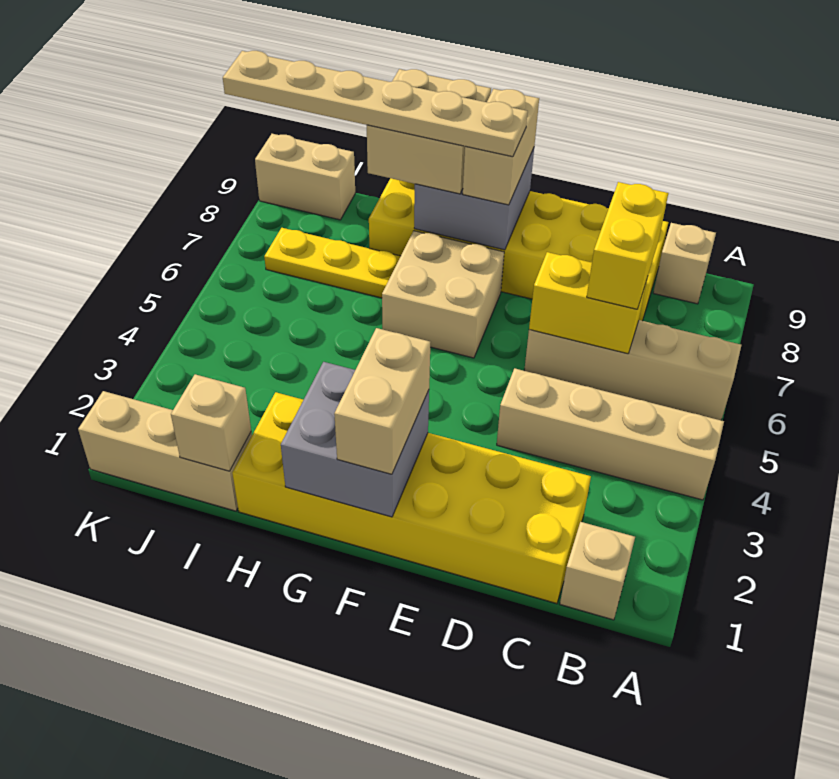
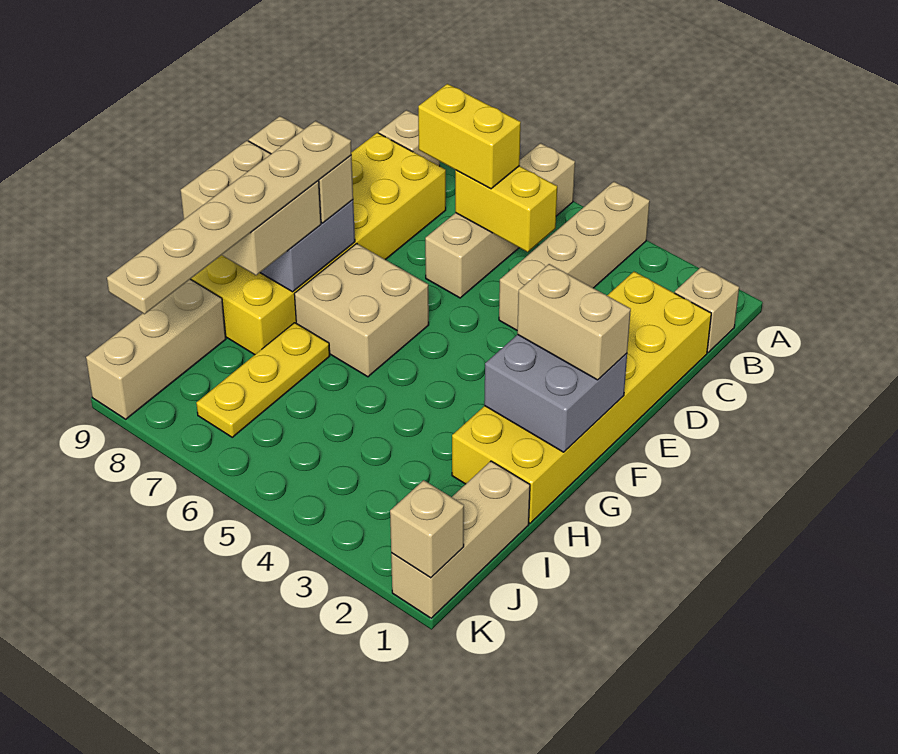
yellow 1x2 brick [529,252,647,354] -> yellow 1x2 brick turned to [455,166,557,252]
tan 1x1 brick [171,374,251,471] -> tan 1x1 brick moved to [390,480,464,578]
tan 1x2 brick [255,134,355,220] -> tan 1x3 brick [86,279,226,419]

